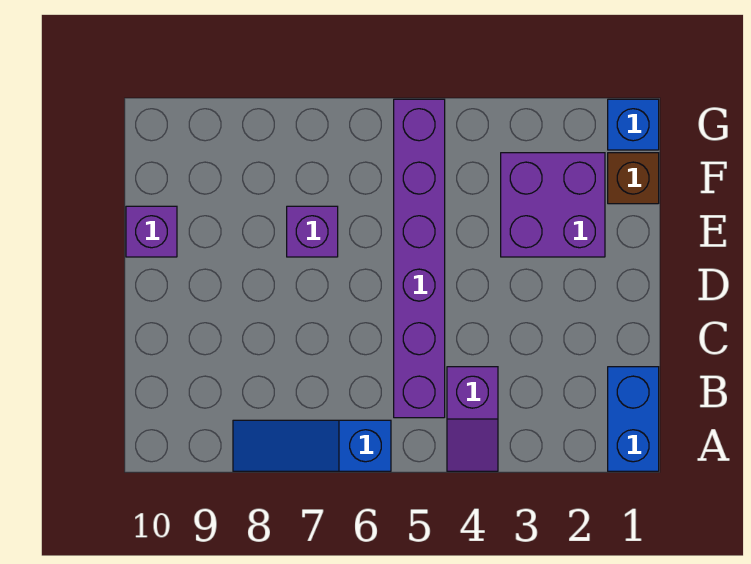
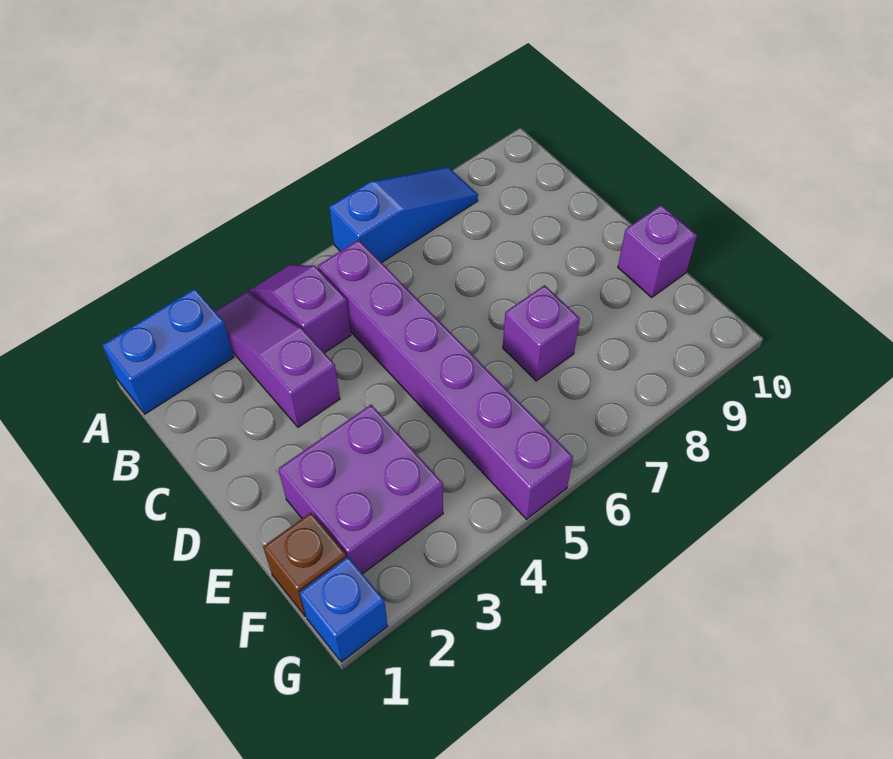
blue 1x2 brick [608,367,659,471] -> blue 1x2 brick turned to [102,289,234,414]
none -> purple 1x3 slope [215,291,340,427]

